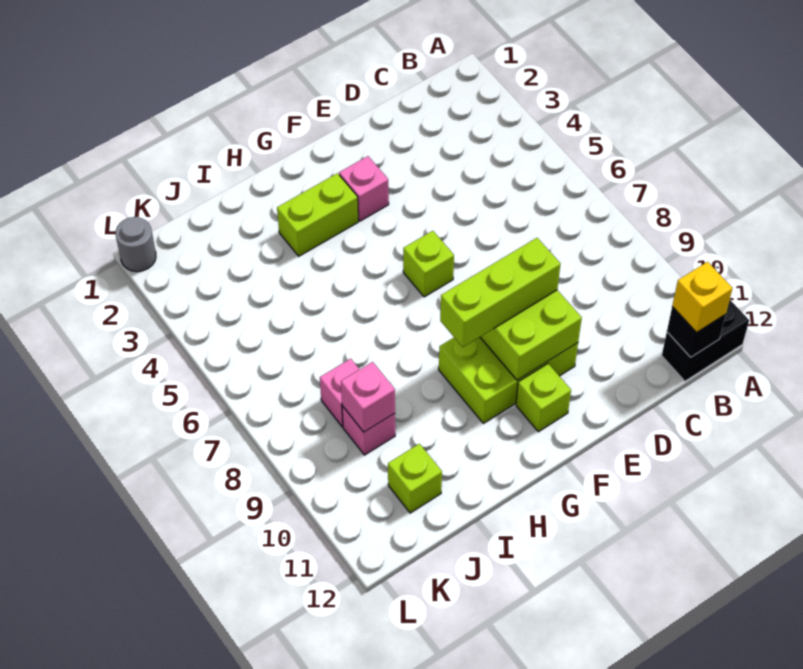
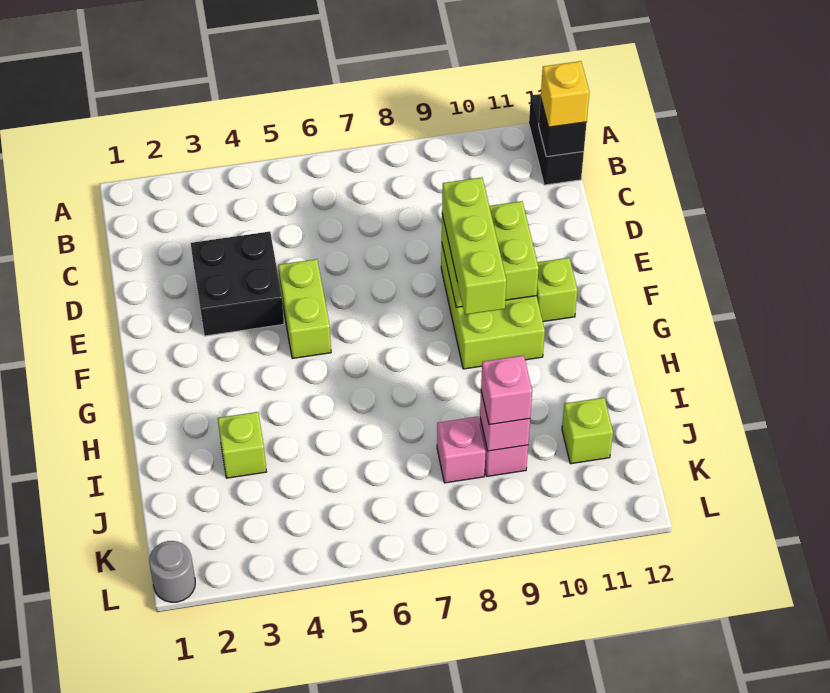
none -> black 2x2 brick [191,232,284,336]
pink 1x1 brick [339,156,389,221] -> pink 1x1 brick moved to [481,355,532,425]
lime 1x1 brick [403,231,454,297] -> lime 1x1 brick moved to [218,412,266,478]
lime 1x2 brick [277,173,358,256] -> lime 1x2 brick moved to [278,259,331,359]

